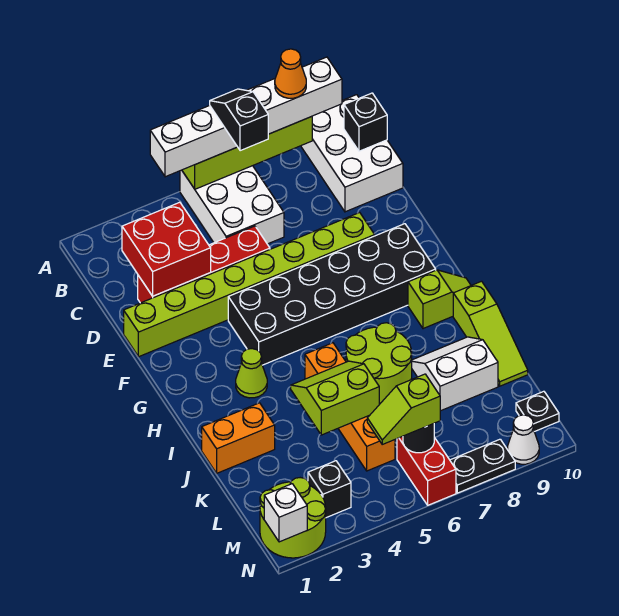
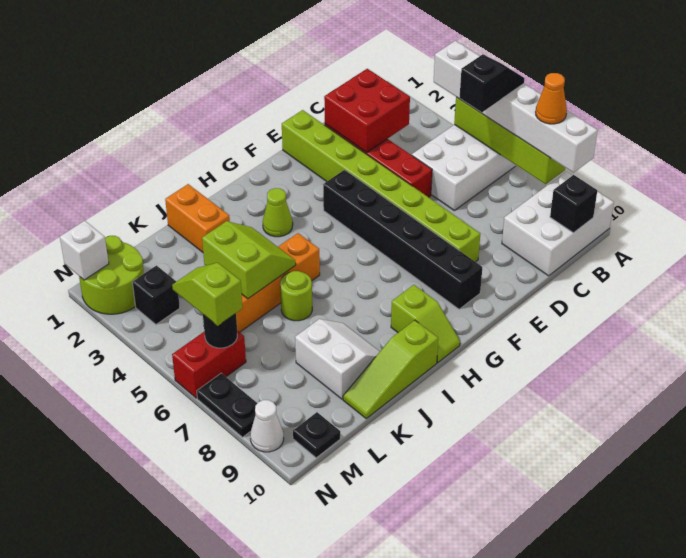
black 2x6 brick [228,224,436,365] -> black 1x6 brick [323,170,482,309]
lime 2x2 round brick [346,323,412,403] -> lime 1x1 round brick [280,271,312,321]

